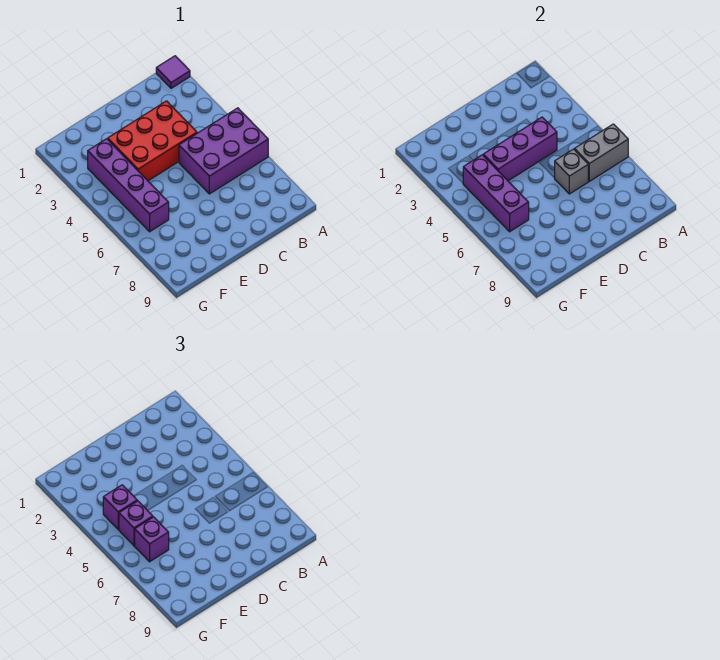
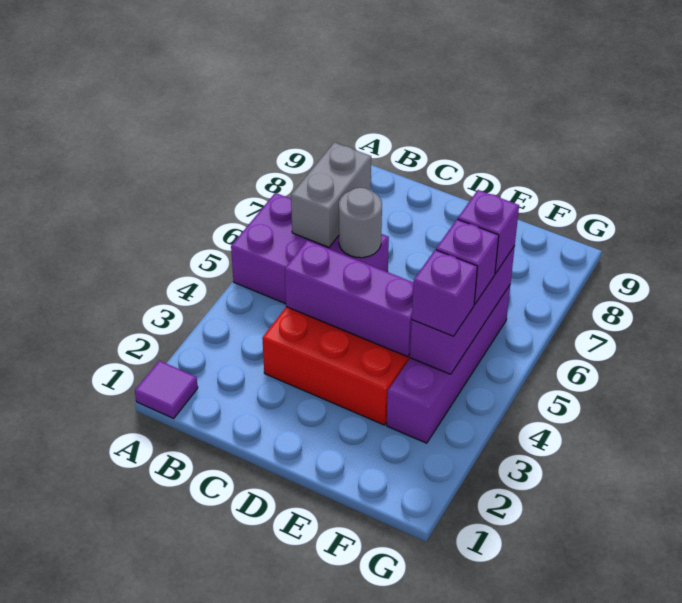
grey 1x2 brick [574,124,628,181] -> grey 1x2 brick turned to [291,142,371,247]
grey 1x1 brick [555,149,588,194] -> grey 1x1 round brick [339,188,382,258]

